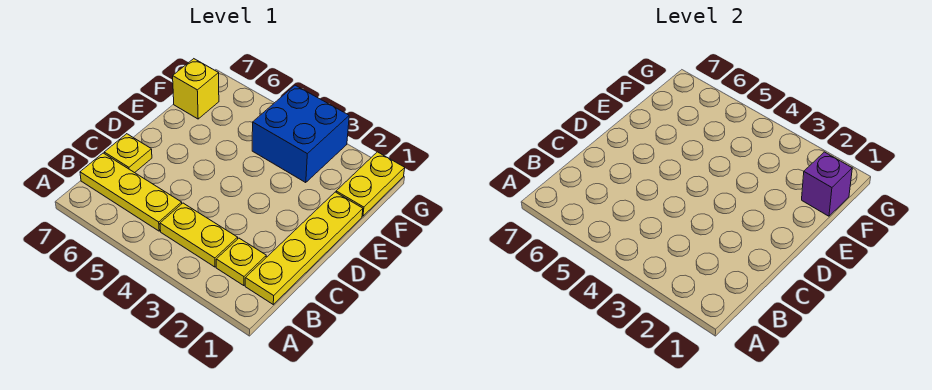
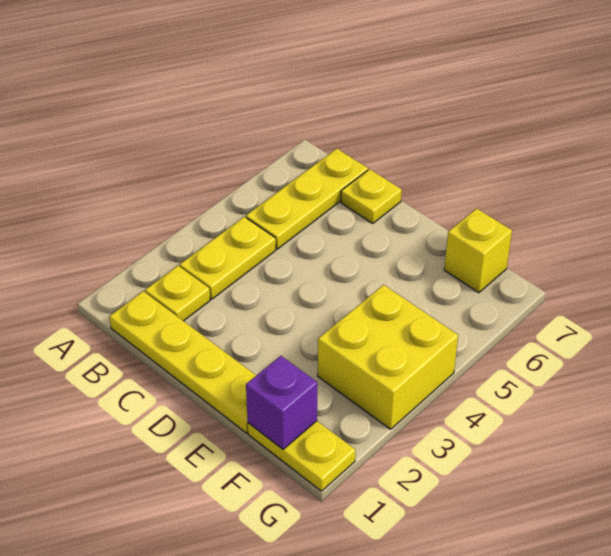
blue 2x2 brick [252,85,349,183] -> yellow 2x2 brick [318,285,458,429]

